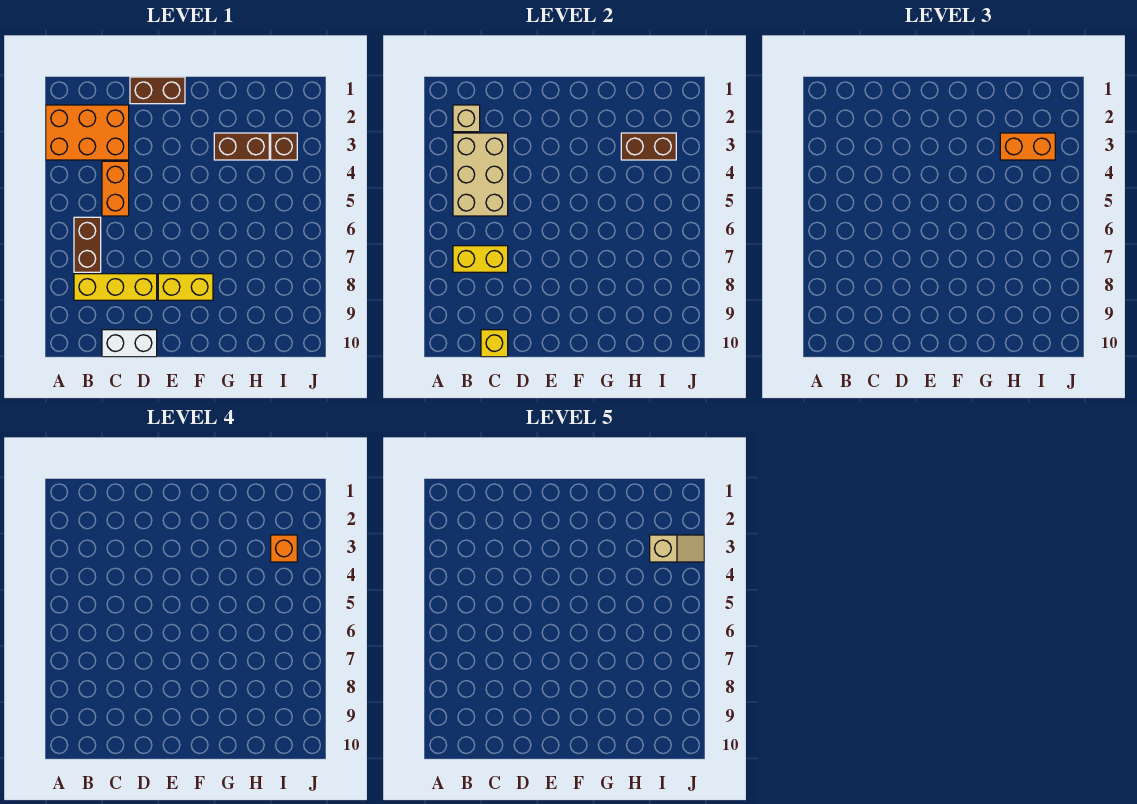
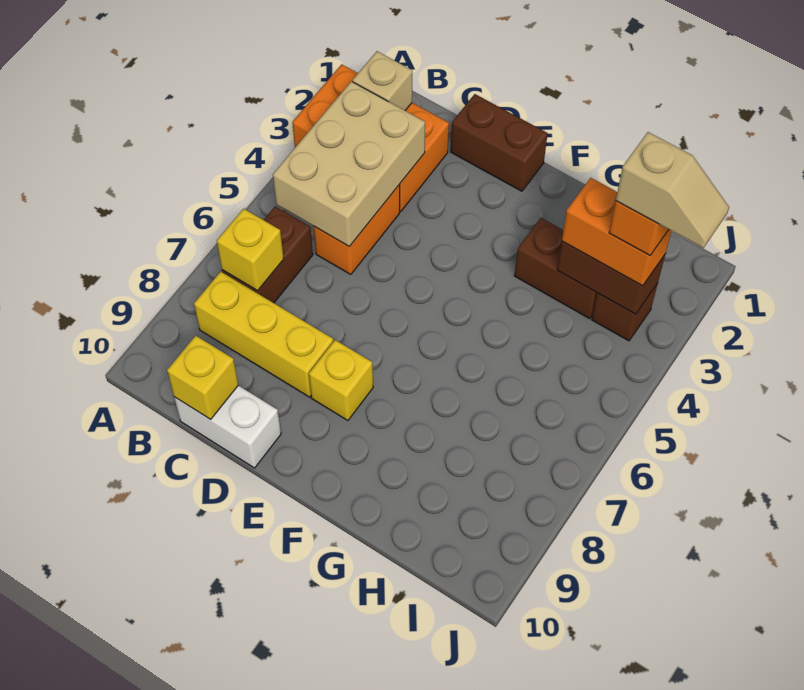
yellow 1x2 brick [453,246,508,272] -> yellow 1x1 brick [217,209,284,291]
yellow 1x2 brick [158,274,213,300] -> yellow 1x1 brick [309,340,373,420]

